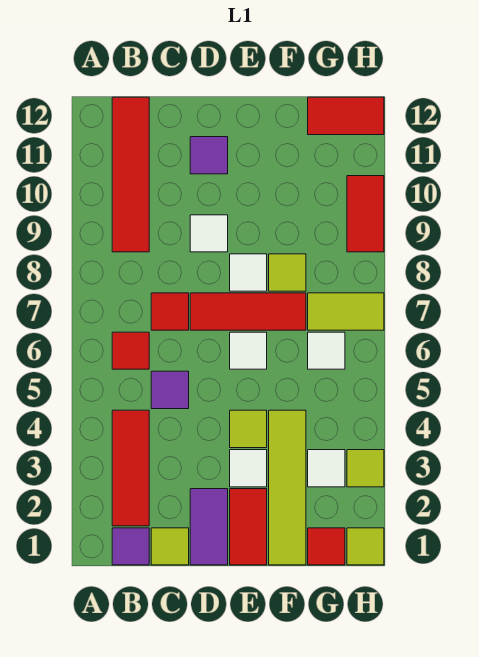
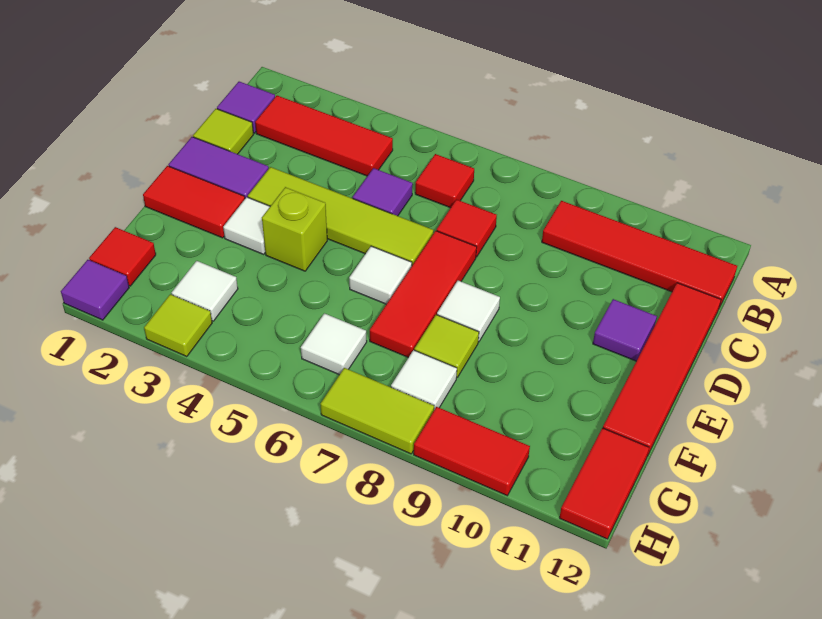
none -> red 1x4 tile [603,283,721,456]
white 1x1 tile [190,215,228,252] -> white 1x1 tile moved to [391,350,457,410]
lime 1x1 tile [230,410,267,448] -> lime 1x1 brick [262,187,327,271]
lime 1x4 tile [269,410,306,565] -> lime 1x4 tile moved to [248,167,433,265]
lime 1x2 tile [308,293,384,330] -> lime 1x2 tile turned to [321,368,434,454]
lime 1x1 tile [347,528,384,565] -> purple 1x1 tile [61,260,129,320]

